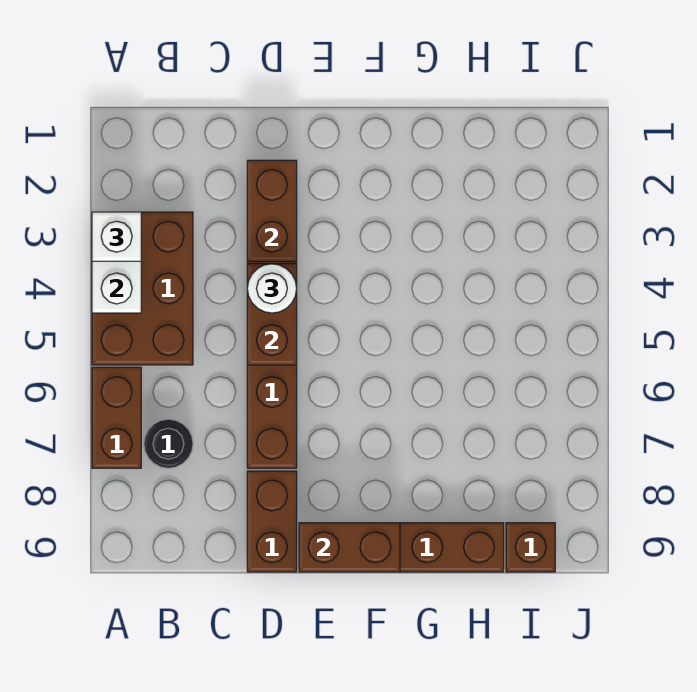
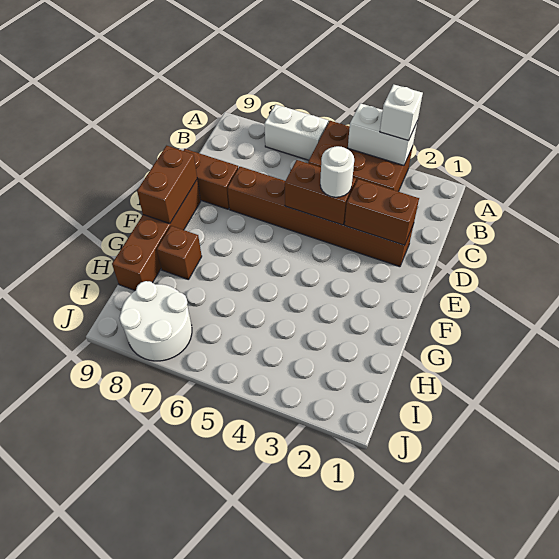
brown 1x2 brick [92,367,141,468] -> white 1x2 brick [264,104,328,160]
black 1x1 round brick [144,419,193,468] -> none
none -> white 2x2 round brick [119,281,192,361]
brown 1x1 brick [506,523,555,572] -> brown 1x1 brick moved to [157,226,202,280]

